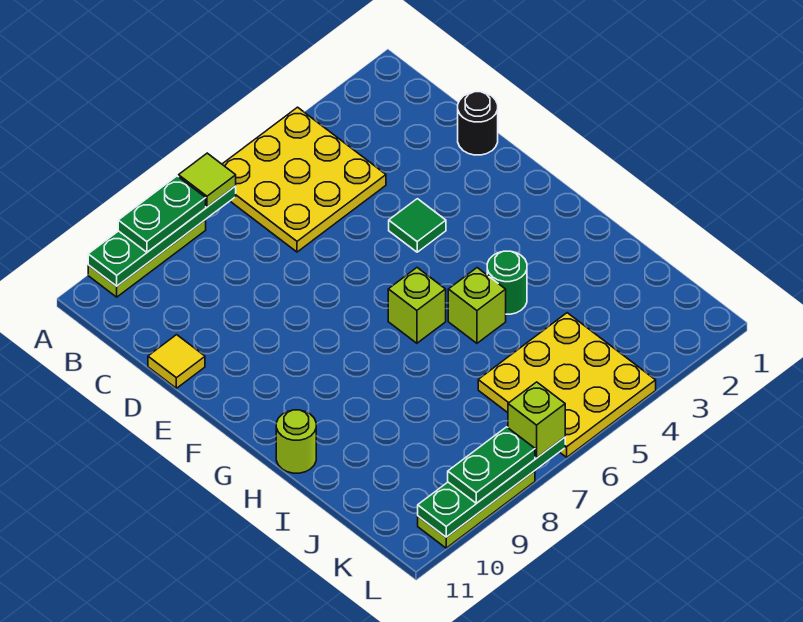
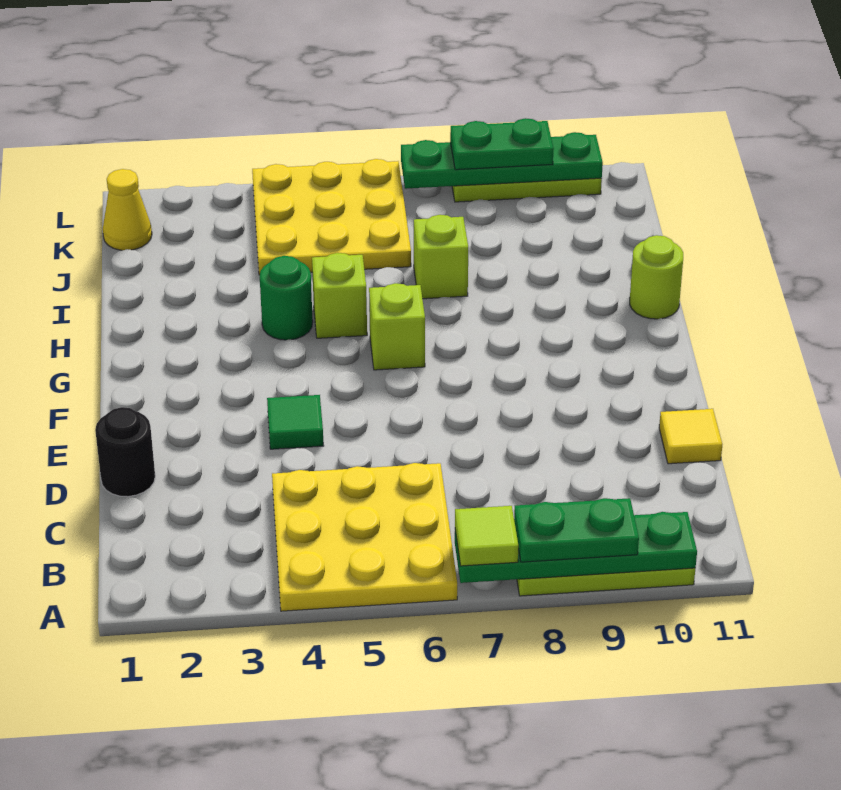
none -> yellow 1x1 cone [103,169,152,250]
lime 1x1 brick [508,382,565,458] -> lime 1x1 brick moved to [414,215,468,299]

